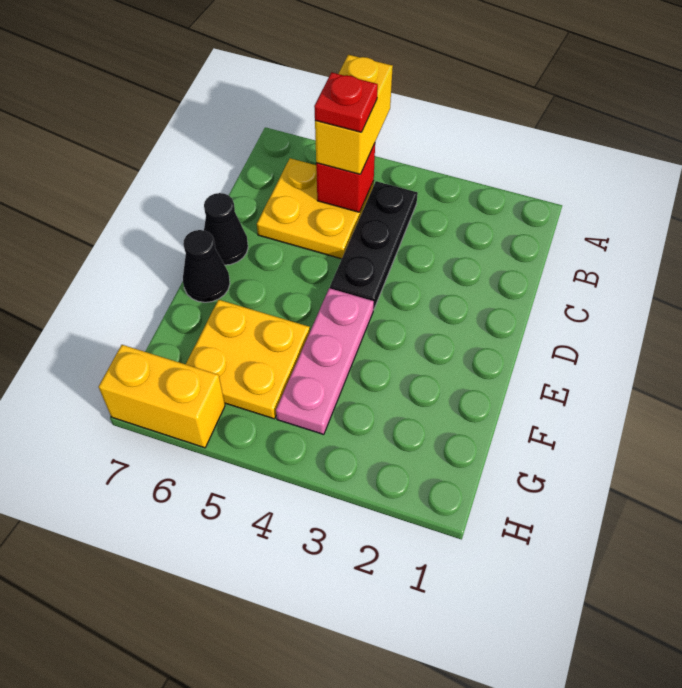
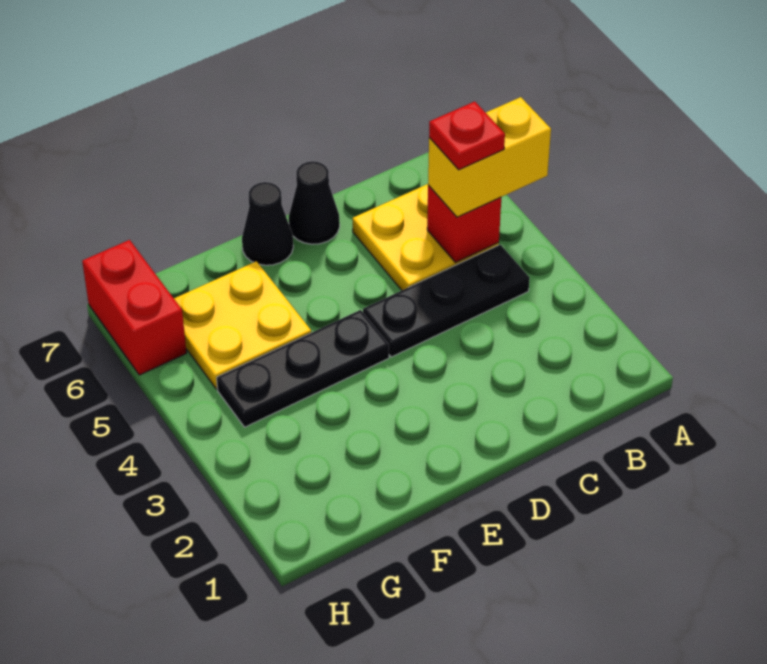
pink 1x3 plate [276,288,374,434] -> black 1x3 plate [217,310,389,427]
yellow 1x2 brick [99,345,225,448] -> red 1x2 brick [82,240,187,375]

